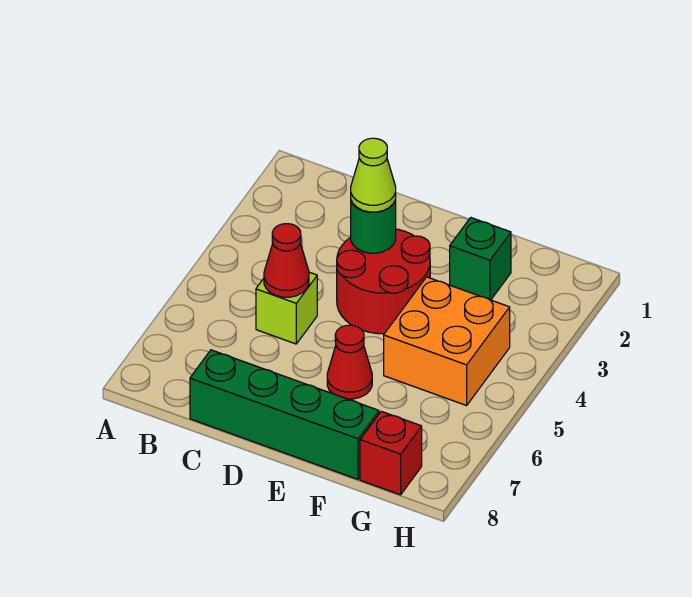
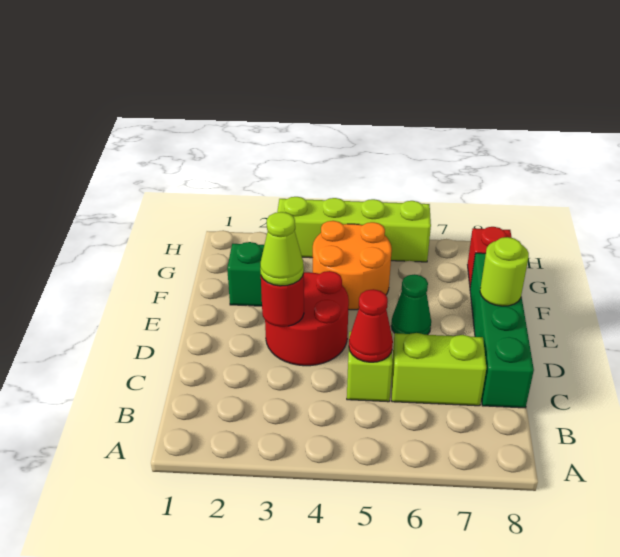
none -> lime 1x2 brick [392,333,486,406]
green 1x1 round brick [351,200,396,253] -> red 1x1 round brick [261,274,304,327]
red 1x1 cone [327,325,372,399] -> green 1x1 cone [391,274,431,335]
none -> lime 1x1 round brick [480,237,529,306]
orange 2x2 brick [384,277,510,406] -> orange 2x2 round brick [313,221,392,310]
none -> lime 1x4 brick [277,197,431,262]

